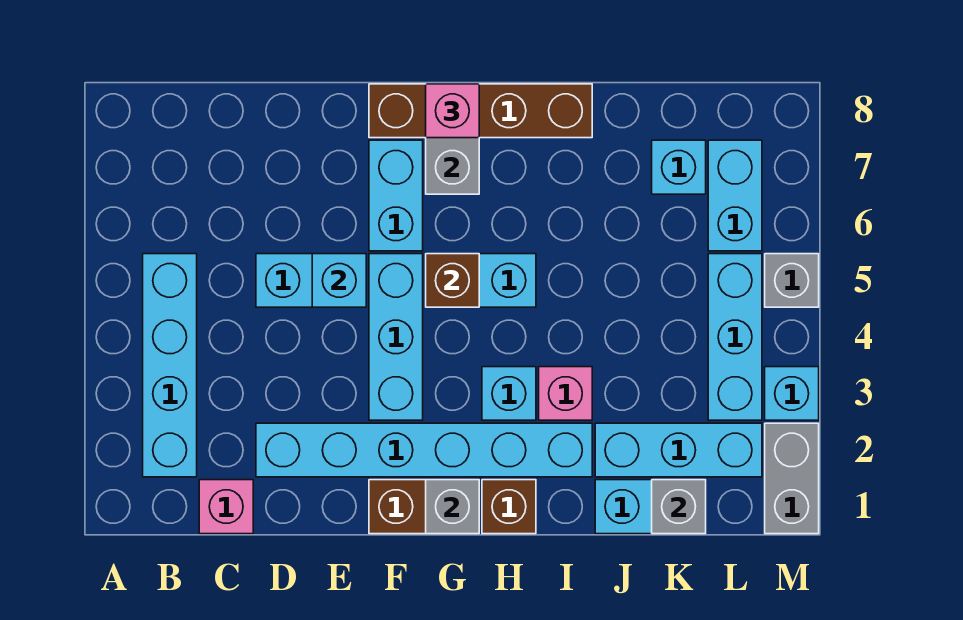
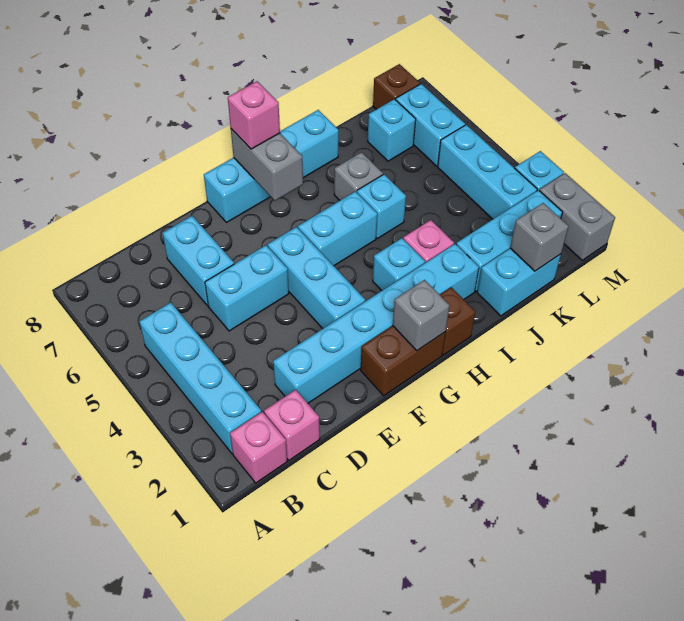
none -> pink 1x1 brick [230,412,287,483]
cyan 1x1 brick [312,254,366,307] -> cyan 1x1 brick moved to [357,174,406,239]
cyan 1x2 brick [369,140,423,251] -> cyan 1x2 brick moved to [163,216,234,306]
brown 1x4 brick [369,84,592,138] -> cyan 1x4 brick [204,110,339,223]
brown 1x1 brick [426,254,479,307] -> brown 1x1 brick moved to [373,64,420,109]
grey 1x1 brick [765,254,819,307] -> grey 1x1 brick moved to [334,152,383,200]

